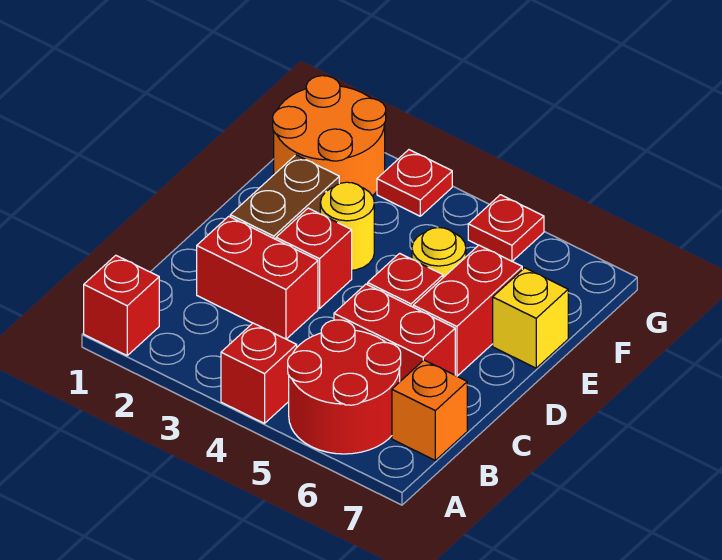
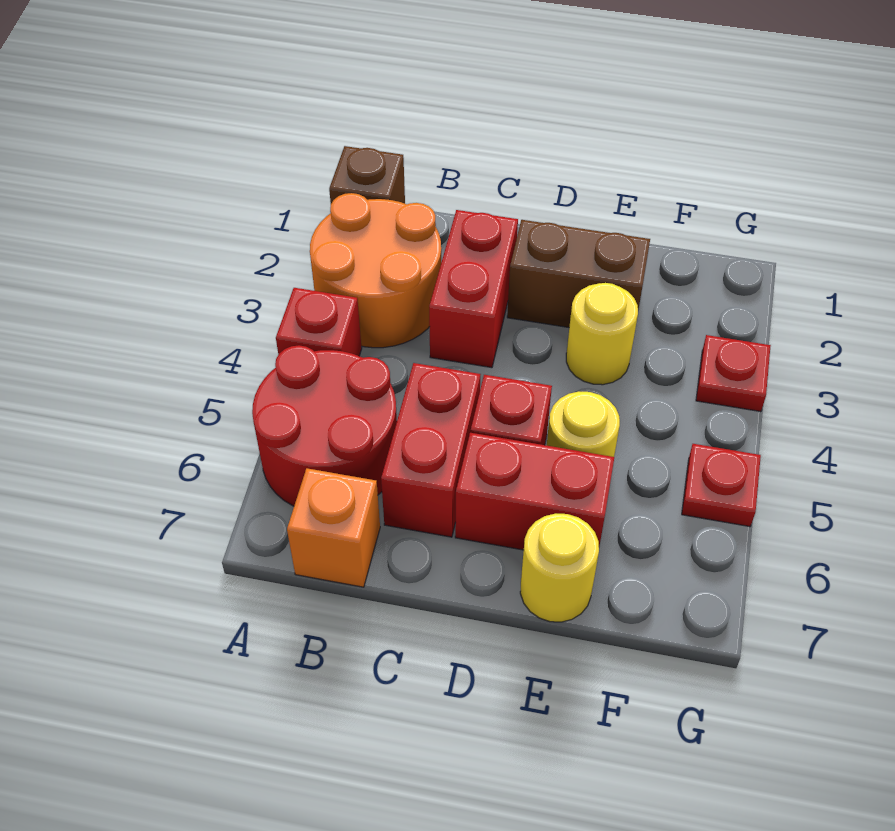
red 1x1 brick [84,255,159,355] -> brown 1x1 brick [329,146,405,204]
red 1x1 brick [276,208,352,309] -> none
yellow 1x1 brick [493,268,568,368] -> yellow 1x1 round brick [520,514,599,622]
orange 2x2 round brick [273,76,386,196] -> orange 2x2 round brick moved to [310,193,441,348]

